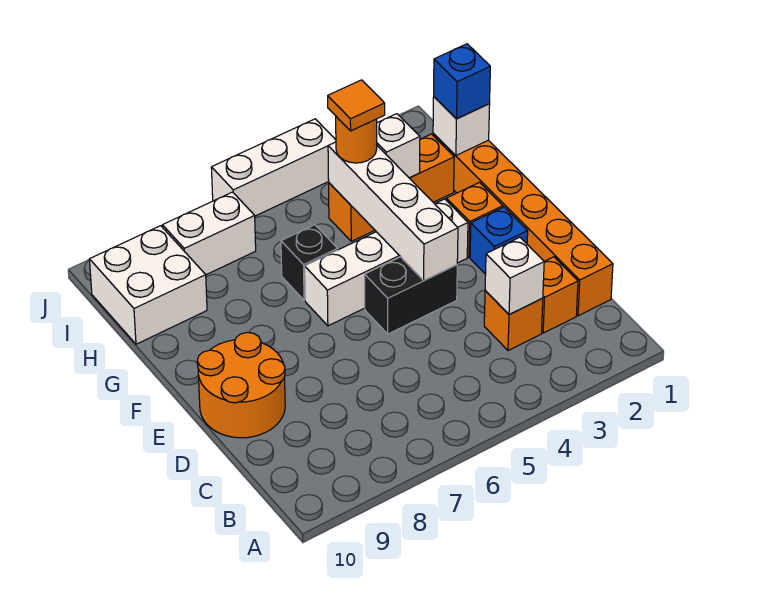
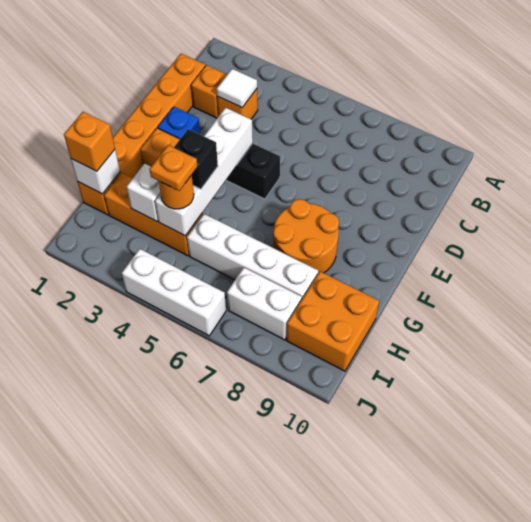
white 1x1 brick [485,237,544,315] -> white 1x1 tile [217,69,257,108]
orange 2x2 round brick [197,332,285,438] -> orange 2x2 round brick moved to [273,199,339,273]
white 1x4 brick [305,199,468,326] -> white 1x4 brick moved to [187,214,318,298]
black 1x1 brick [281,225,338,300] -> black 1x1 brick moved to [174,129,218,189]
blue 1x1 brick [434,44,490,119] -> orange 1x1 brick [64,112,115,171]
orange 1x1 tile [328,80,385,131] -> orange 1x1 plate [150,145,198,191]
white 2x2 brick [89,226,207,344] -> orange 2x2 brick [286,271,379,371]

